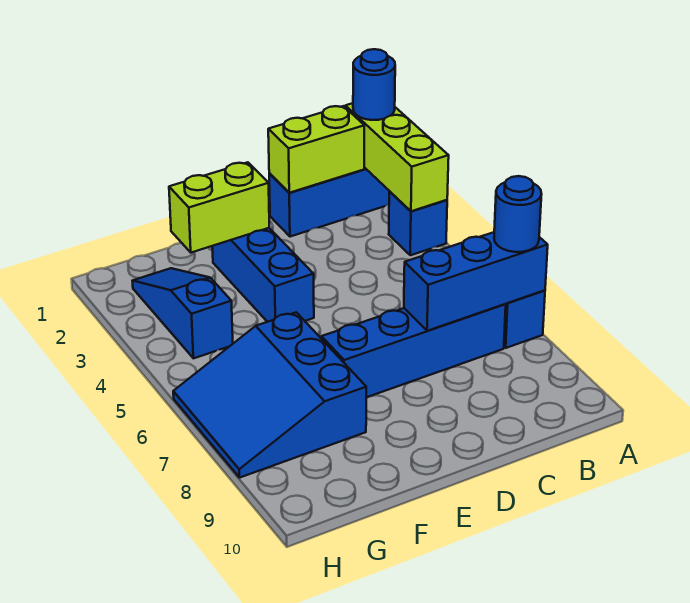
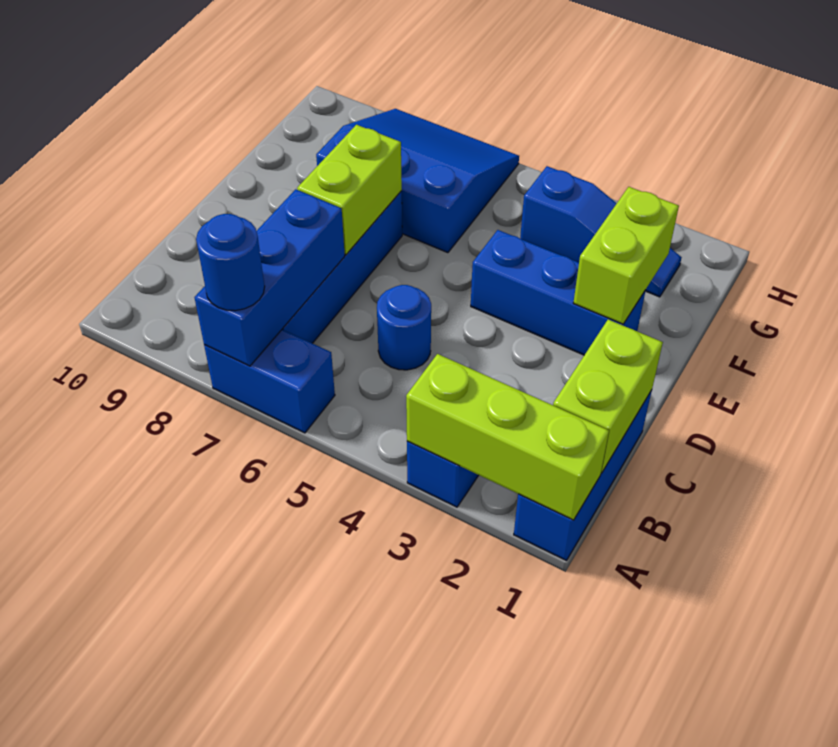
blue 1x1 round brick [353,49,395,120] -> blue 1x1 round brick moved to [377,285,431,370]
none -> lime 1x2 brick [297,125,402,255]

